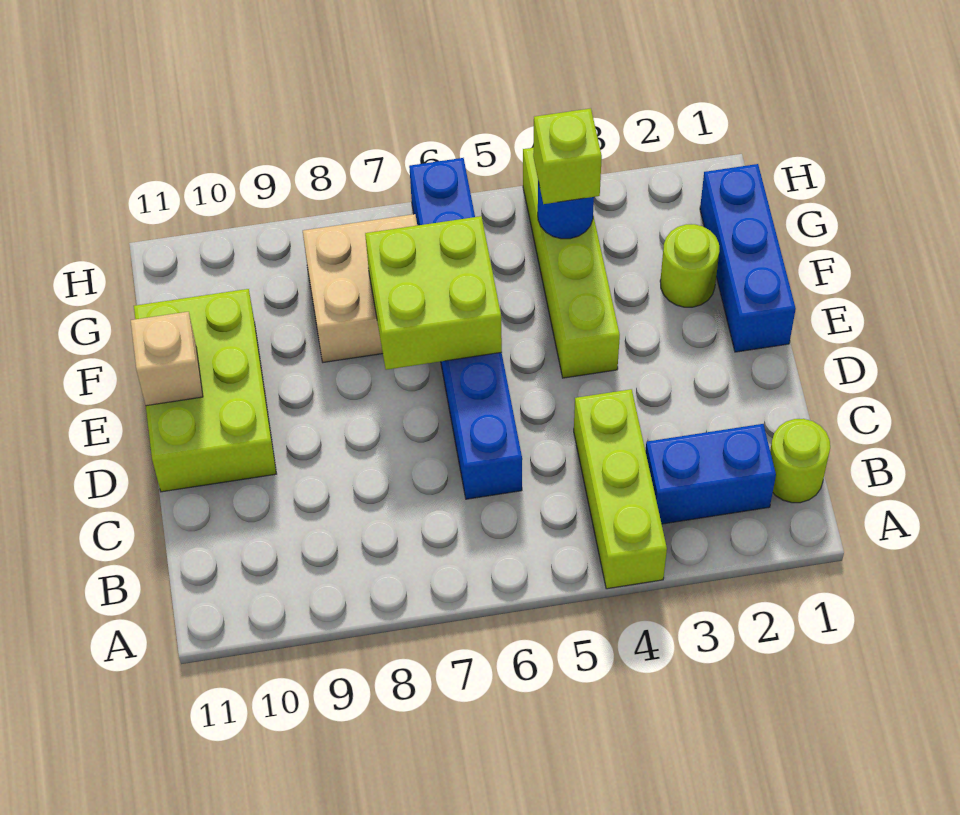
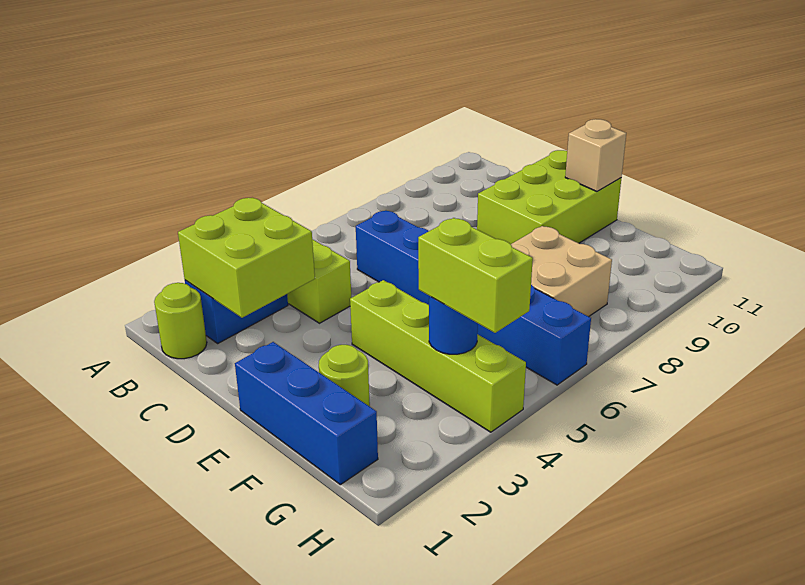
lime 2x3 brick [134,289,276,492] -> lime 2x3 brick turned to [477,150,621,244]
lime 2x2 brick [365,216,502,370] -> lime 2x2 brick moved to [178,198,315,318]
lime 1x1 brick [533,108,602,204] -> lime 1x2 brick [418,218,533,333]

